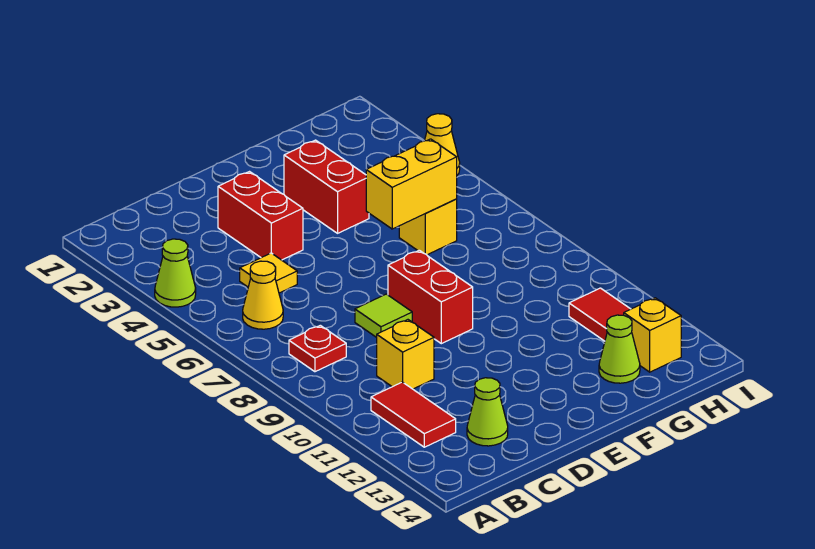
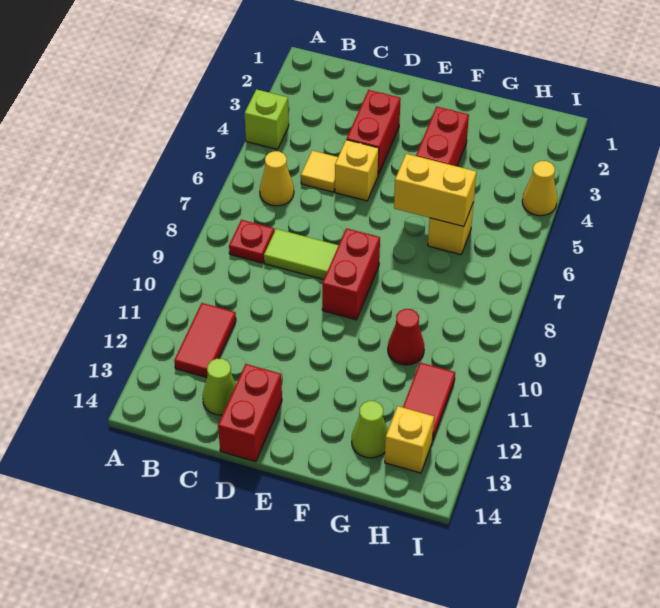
lime 1x1 cone [155,239,196,307] -> lime 1x1 brick [245,89,289,149]
yellow 1x1 brick [377,320,434,389] -> yellow 1x1 brick moved to [335,140,379,201]
lime 1x1 tile [355,294,412,337] -> lime 1x2 tile [264,229,339,279]
none -> red 1x2 brick [218,364,282,462]
none -> red 1x1 cone [388,309,424,365]

